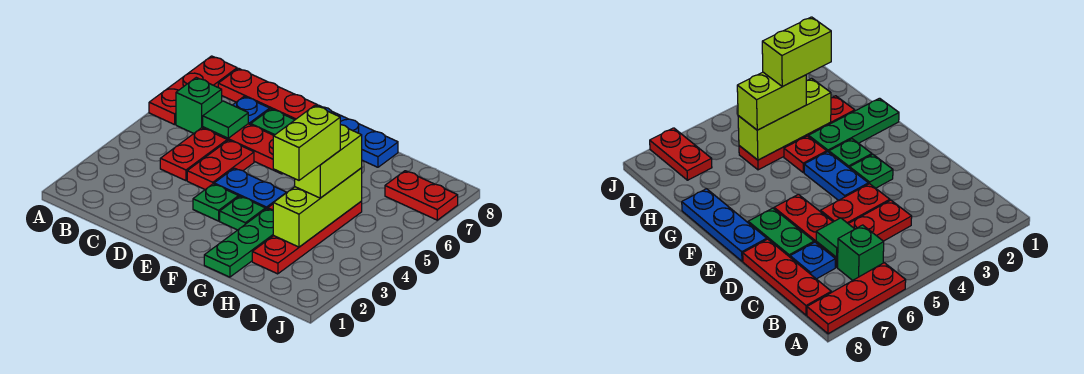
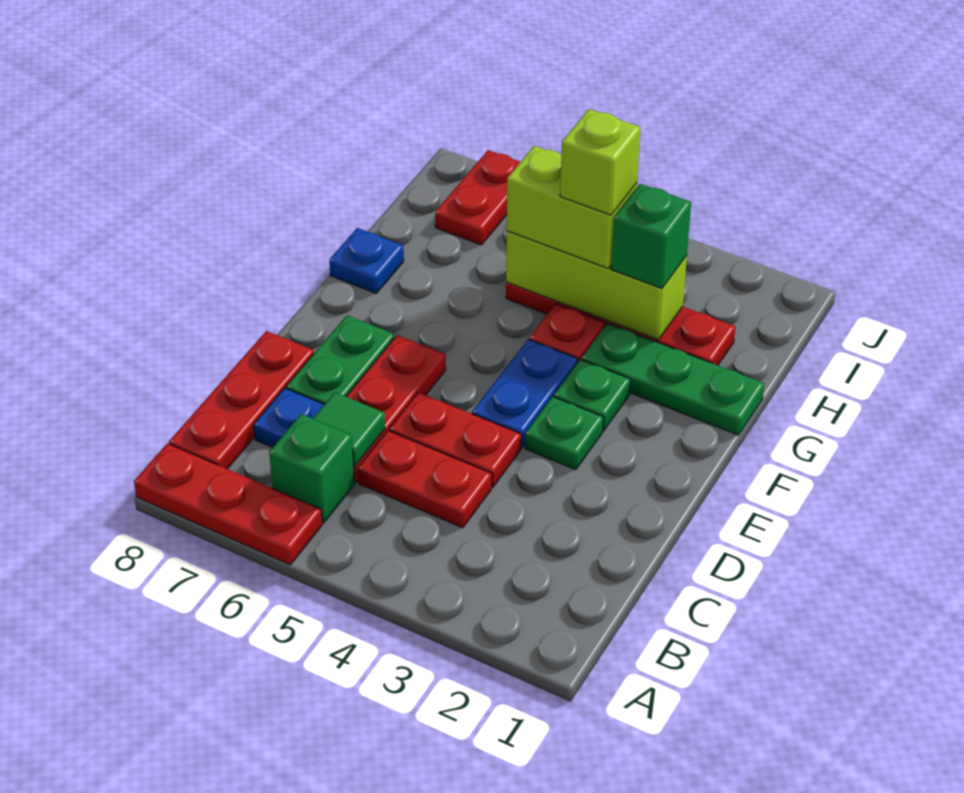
blue 1x3 plate [318,106,398,167] -> blue 1x1 plate [329,228,404,293]
none -> green 1x1 brick [611,184,691,289]
lime 1x2 brick [273,106,340,180] -> lime 1x1 brick [560,109,641,215]

